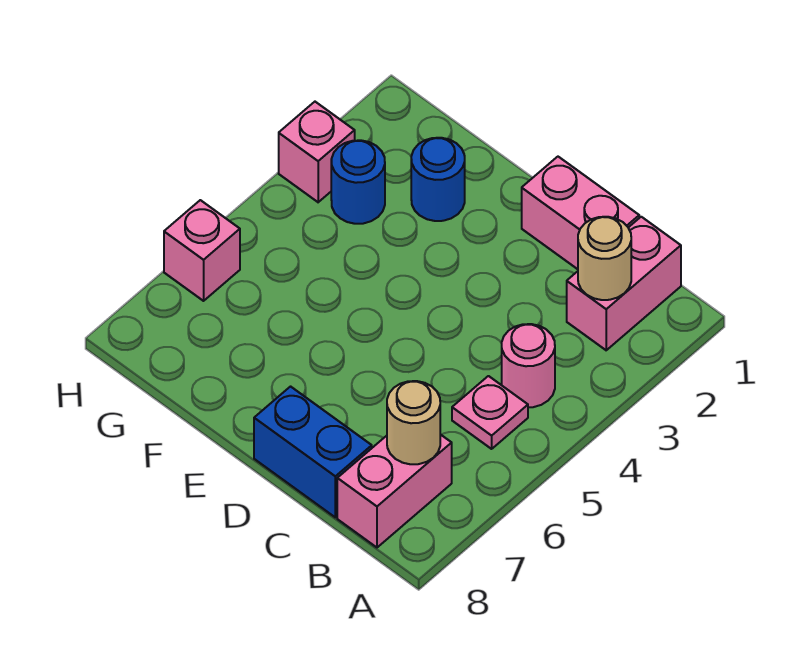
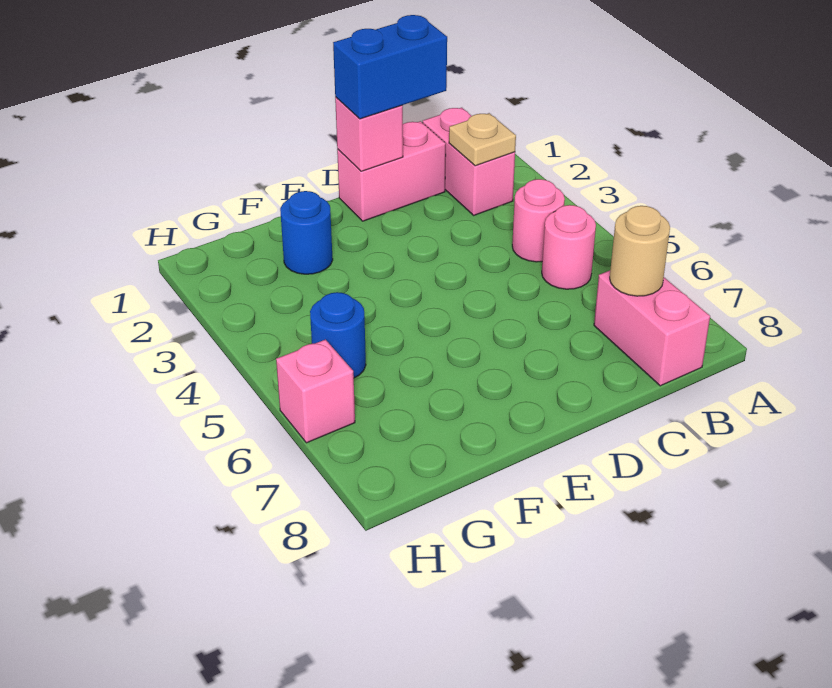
tan 1x1 round brick [578,217,631,300] -> tan 1x1 plate [449,113,516,166]
pink 1x1 plate [452,376,528,449] -> pink 1x1 round brick [542,205,596,289]
blue 1x2 brick [254,387,372,517] -> blue 1x2 brick moved to [333,15,447,119]
blue 1x1 round brick [331,140,385,224] -> blue 1x1 round brick moved to [310,292,366,378]
pink 1x1 brick [279,102,355,202] -> pink 1x1 brick moved to [335,97,403,171]

